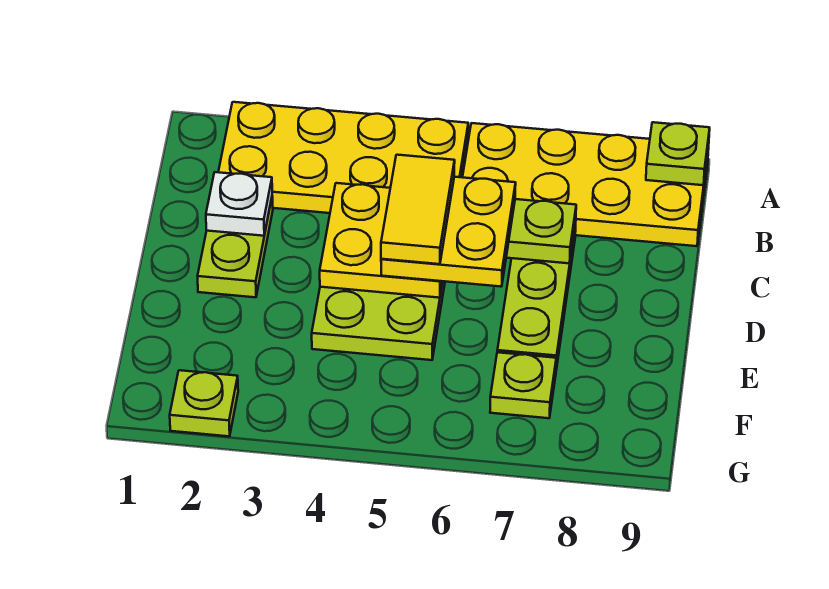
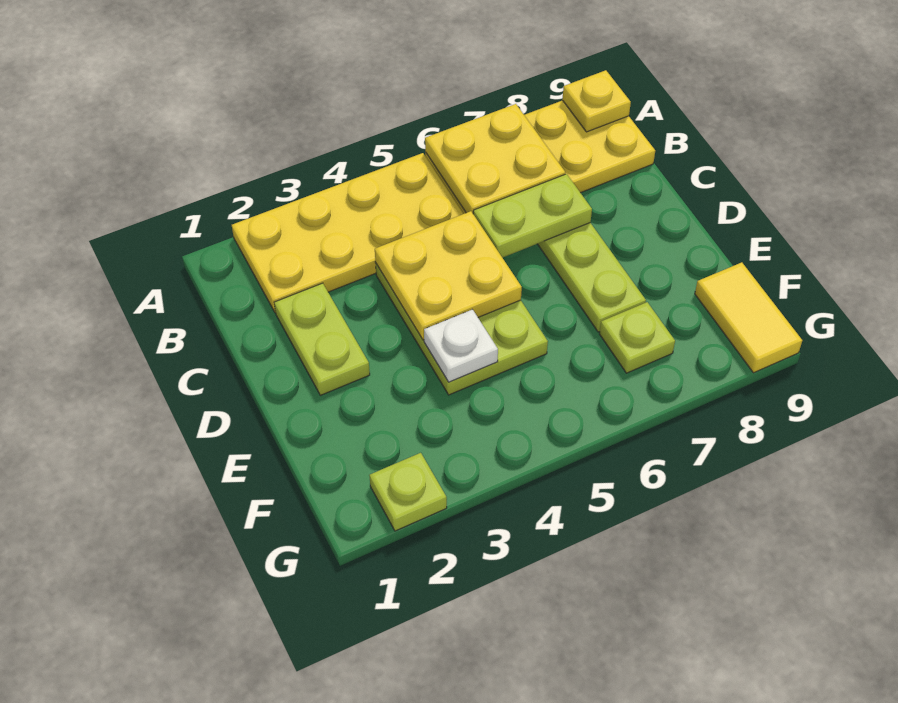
lime 1x1 plate [646,122,710,185] -> yellow 1x1 plate [562,70,631,132]
white 1x1 plate [206,172,272,236] -> white 1x1 plate moved to [424,309,498,382]
yellow 2x2 plate [381,177,516,287] -> yellow 2x2 plate moved to [425,104,565,213]
yellow 1x2 tile [381,155,455,264] -> yellow 1x2 tile moved to [695,262,802,373]

